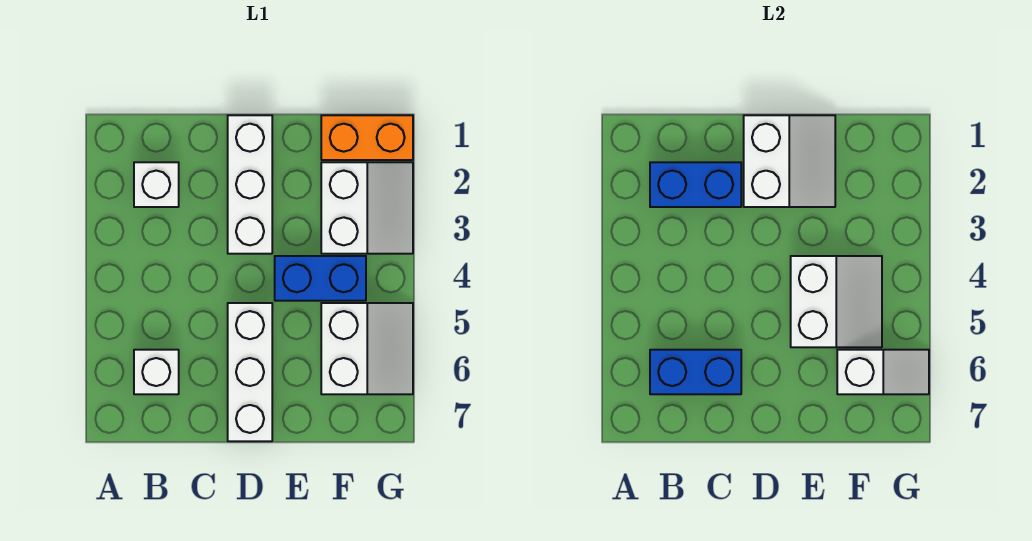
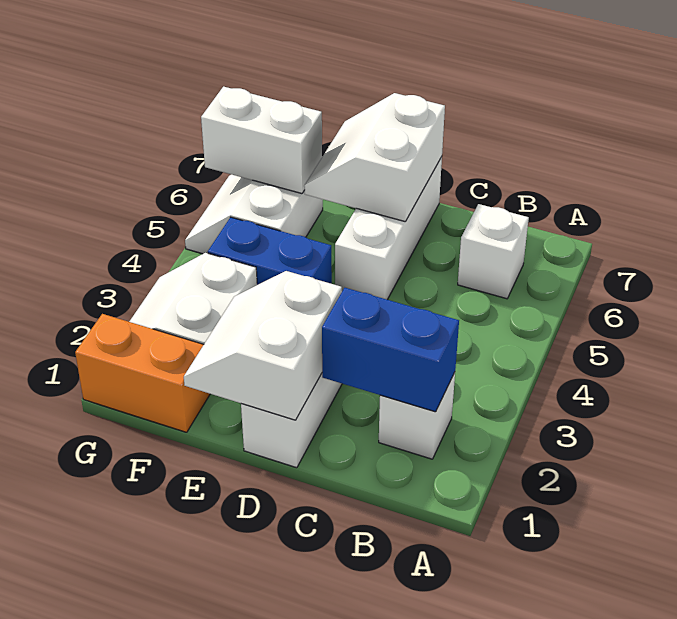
blue 1x2 brick [650,350,741,394] -> none
white 2x2 slope [791,256,882,347] -> white 2x2 slope moved to [304,93,445,221]
white 1x2 slope [837,350,929,394] -> white 1x2 brick [201,87,322,193]

